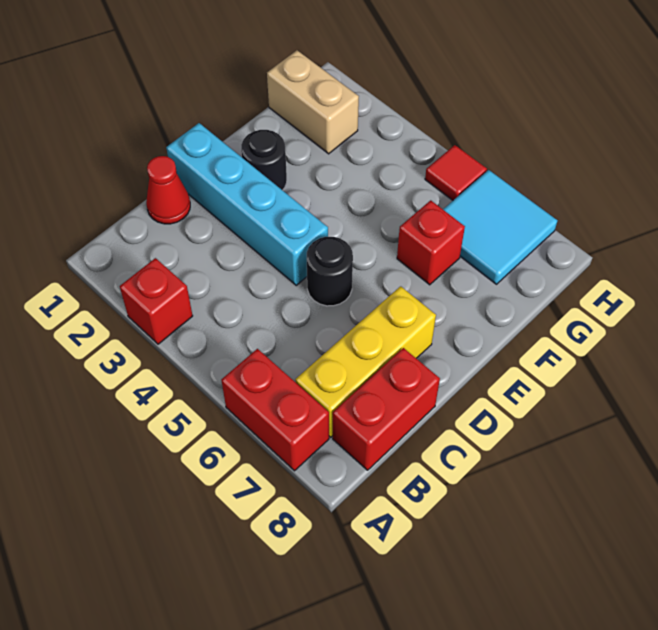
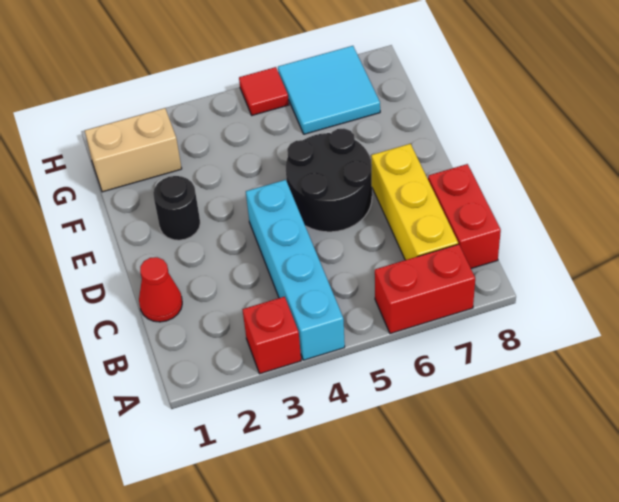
cyan 1x4 brick [166,123,328,285] -> cyan 1x4 brick turned to [246,180,345,360]
black 1x1 round brick [307,237,353,306] -> black 2x2 round brick [286,129,372,232]
red 1x1 brick [397,200,465,285] -> none

